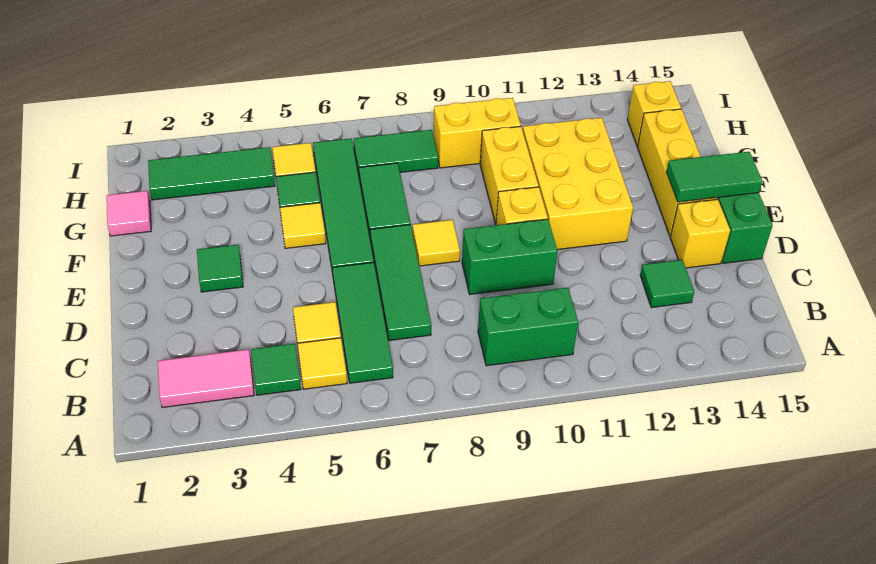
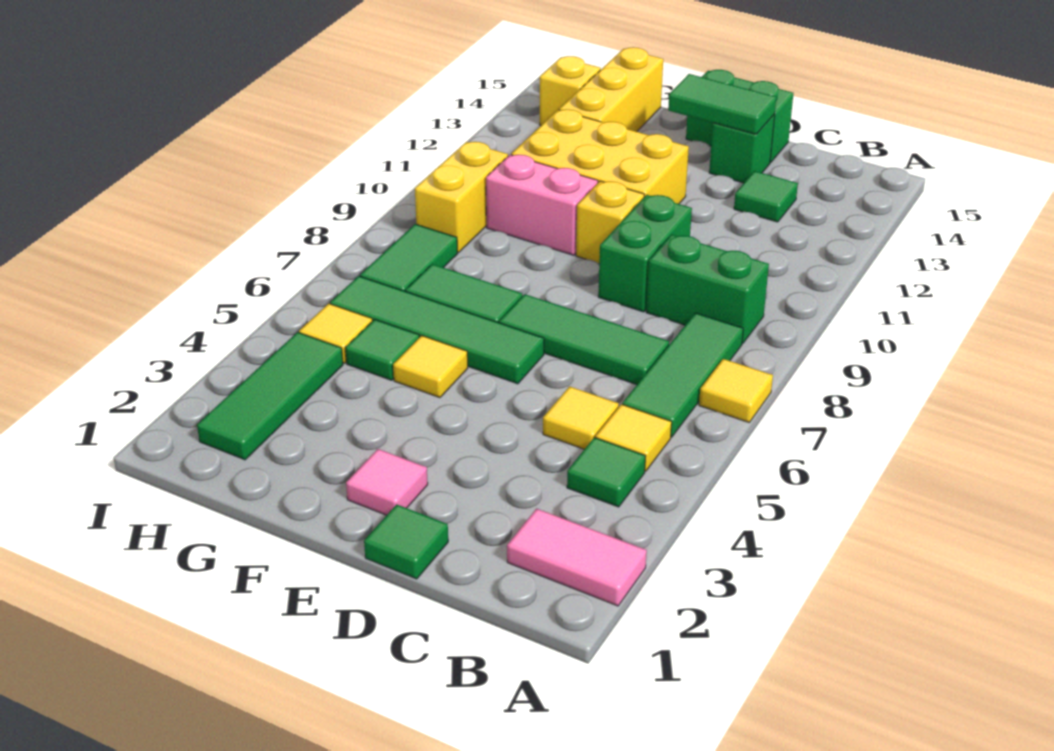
pink 1x2 tile [158,349,254,408] -> pink 1x2 tile turned to [507,509,647,606]
green 1x3 tile [332,262,393,383] -> green 1x3 tile turned to [622,313,743,437]
green 1x2 brick [478,288,578,366] -> green 1x2 brick turned to [646,235,769,344]
yellow 1x1 brick [670,199,730,268] -> green 1x1 brick [709,114,775,183]
green 1x1 tile [197,245,243,292] -> green 1x1 tile moved to [364,504,448,579]
yellow 1x1 tile [413,220,460,266] -> yellow 1x1 tile moved to [699,359,773,422]
yellow 1x3 brick [638,109,717,236] -> yellow 1x3 brick turned to [559,47,663,132]
green 1x2 tile [666,152,762,202] -> green 1x2 tile turned to [668,74,776,134]
yellow 1x2 brick [480,126,538,224] -> pink 1x2 brick [486,155,598,255]
pink 1x1 tile [107,191,151,236] -> pink 1x1 tile moved to [346,449,428,515]

